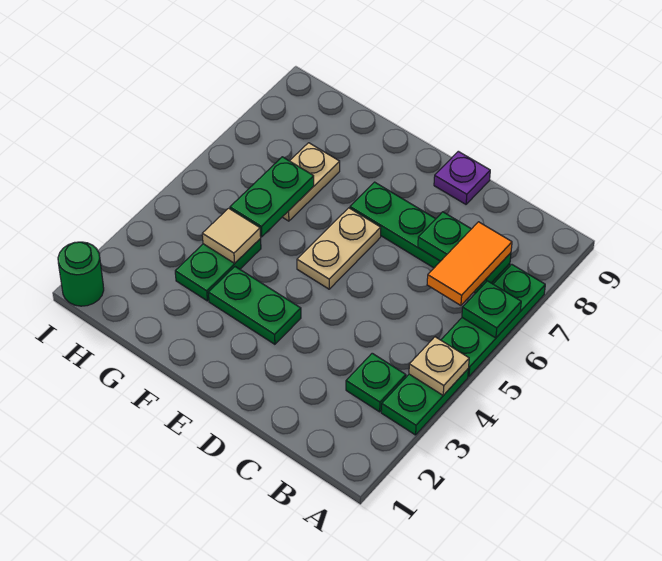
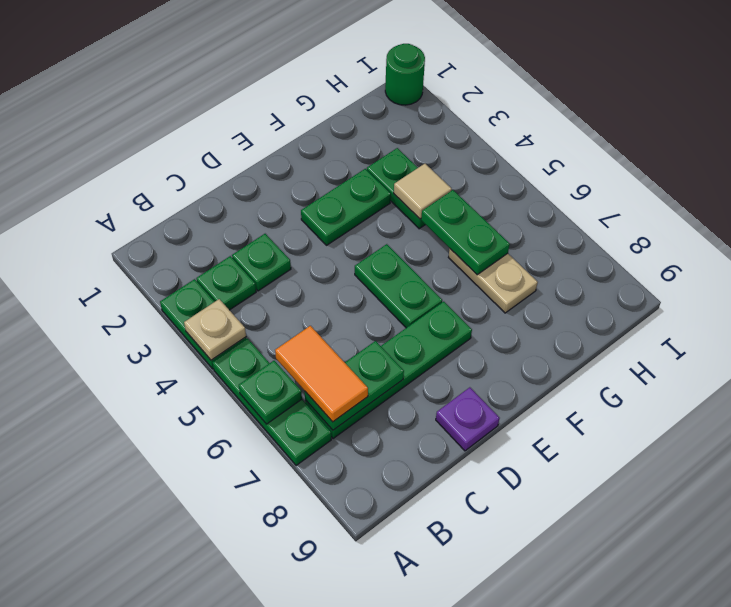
none -> green 1x1 plate [232,234,291,291]
tan 1x2 plate [297,208,381,289] -> green 1x2 plate [355,244,442,328]

